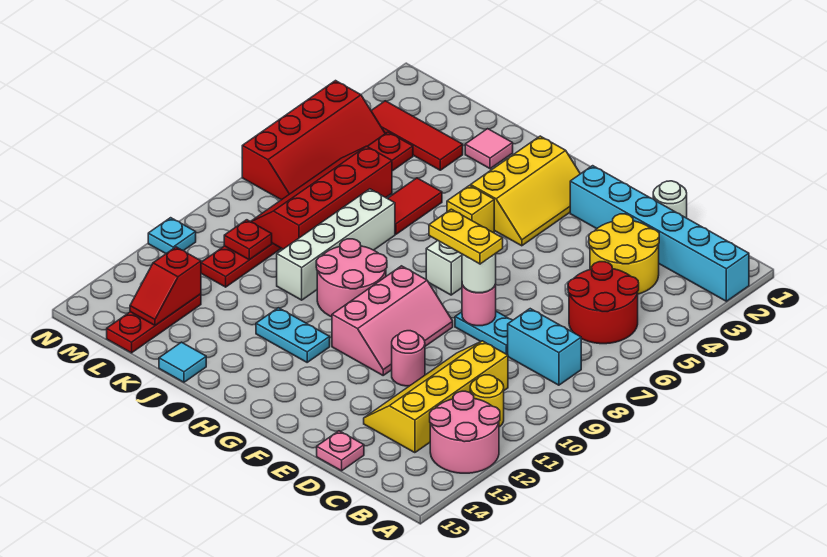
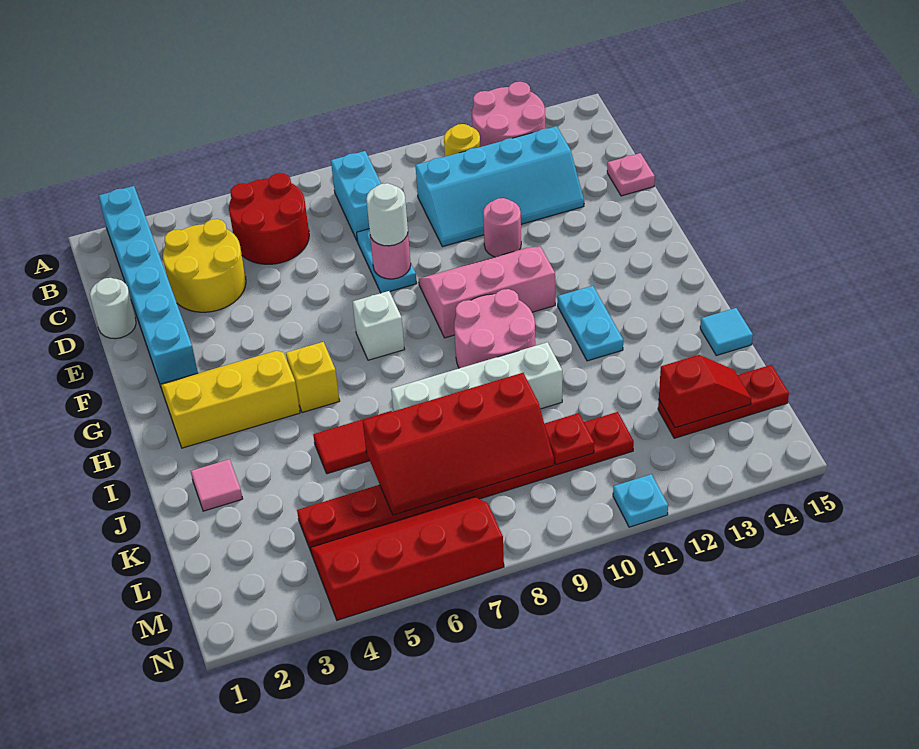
yellow 2x4 slope [364,341,508,453] -> cyan 2x4 slope [416,126,584,247]
yellow 1x2 plate [429,209,503,264] -> none
red 1x3 tile [371,101,463,170] -> none

